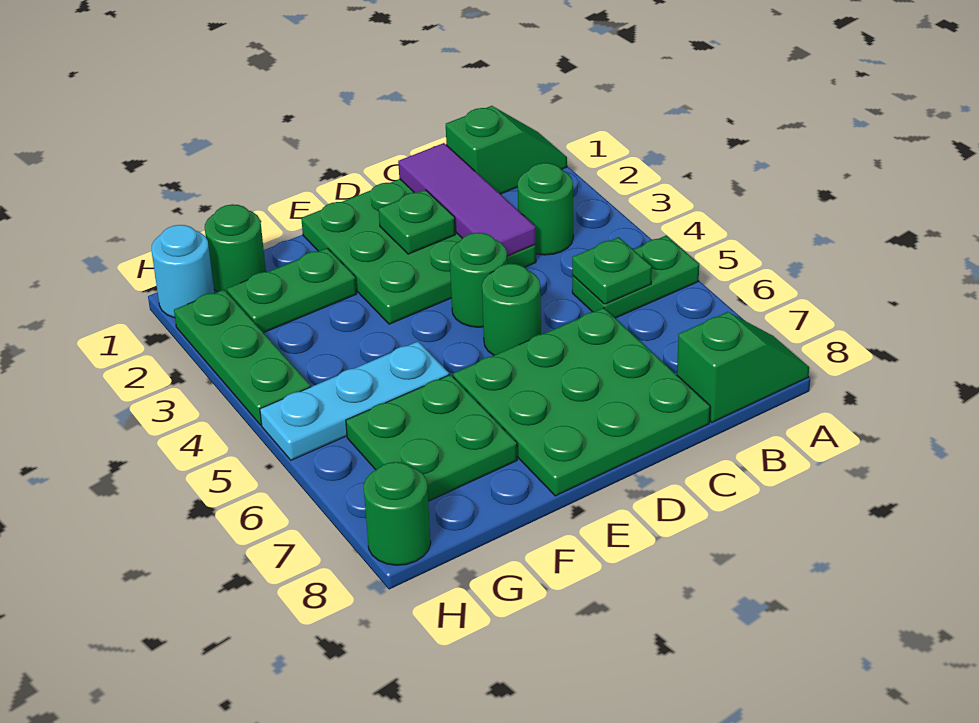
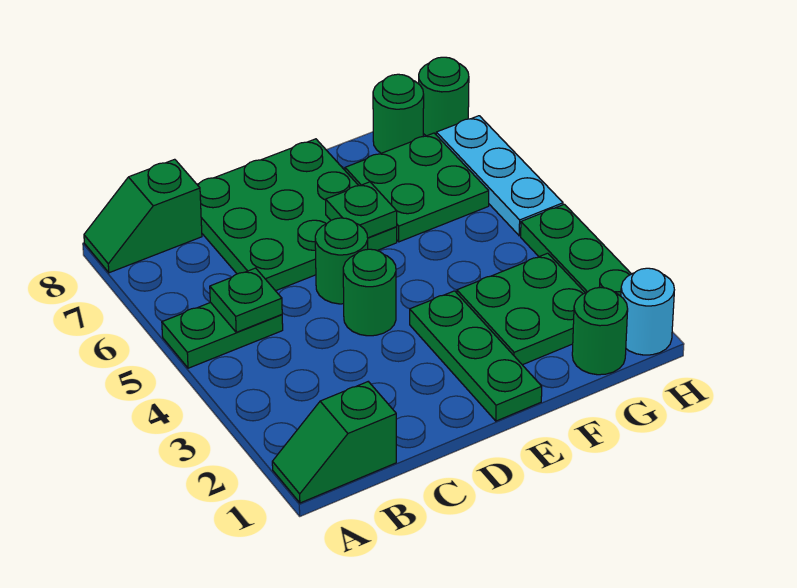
green 1x1 round brick [518,163,573,255] -> green 1x1 round brick moved to [373,74,424,153]
green 3x3 plate [301,179,536,324] -> green 1x3 plate [410,291,542,421]
purple 1x3 tile [398,143,536,256] -> none
green 1x1 plate [379,190,455,254] -> green 1x1 plate moved to [326,182,397,238]
green 1x2 plate [227,248,357,333] -> green 2x2 plate [457,253,585,365]
cyan 1x3 plate [260,342,449,460] -> cyan 1x3 plate turned to [436,116,563,236]

